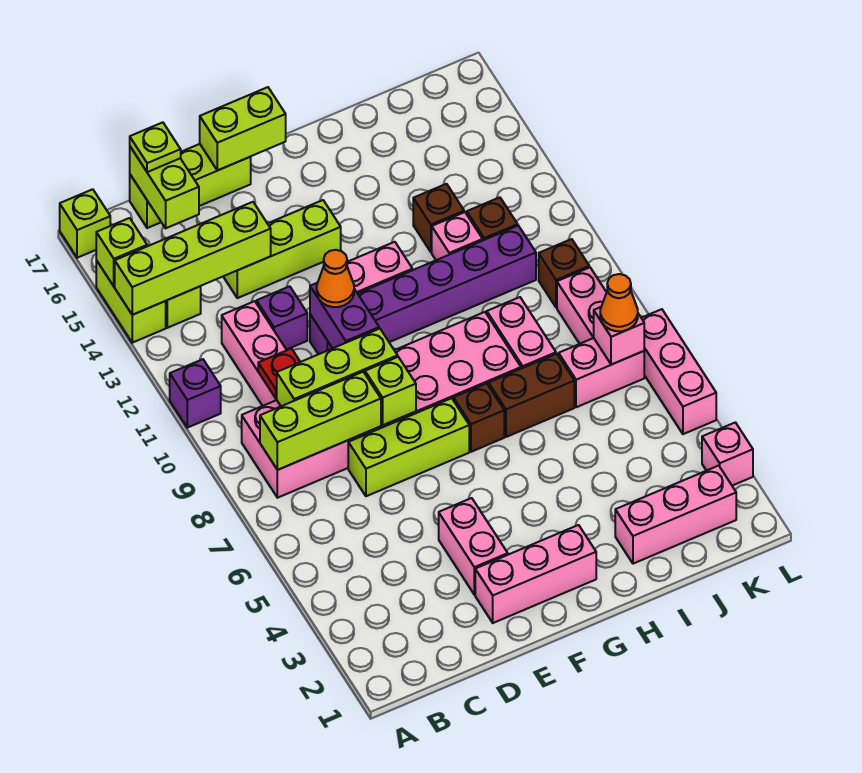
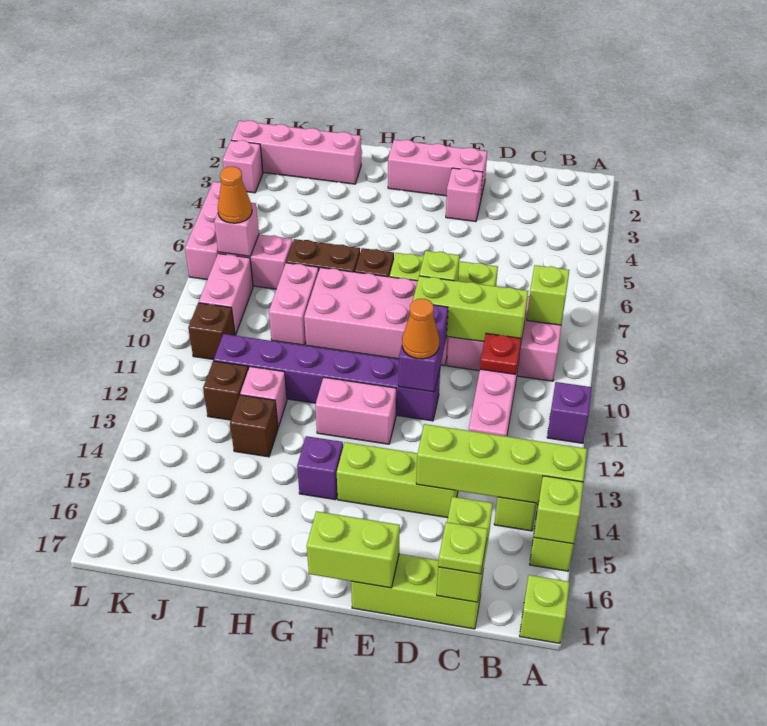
lime 1x3 brick [260,372,381,470] -> lime 1x1 brick [527,265,569,325]
purple 1x1 brick [257,286,307,350] -> purple 1x1 brick moved to [297,436,343,500]
pink 1x2 brick [439,498,508,595] -> pink 1x1 brick [446,168,483,222]
pink 1x3 brick [615,466,736,564] -> pink 1x4 brick [231,121,361,184]

